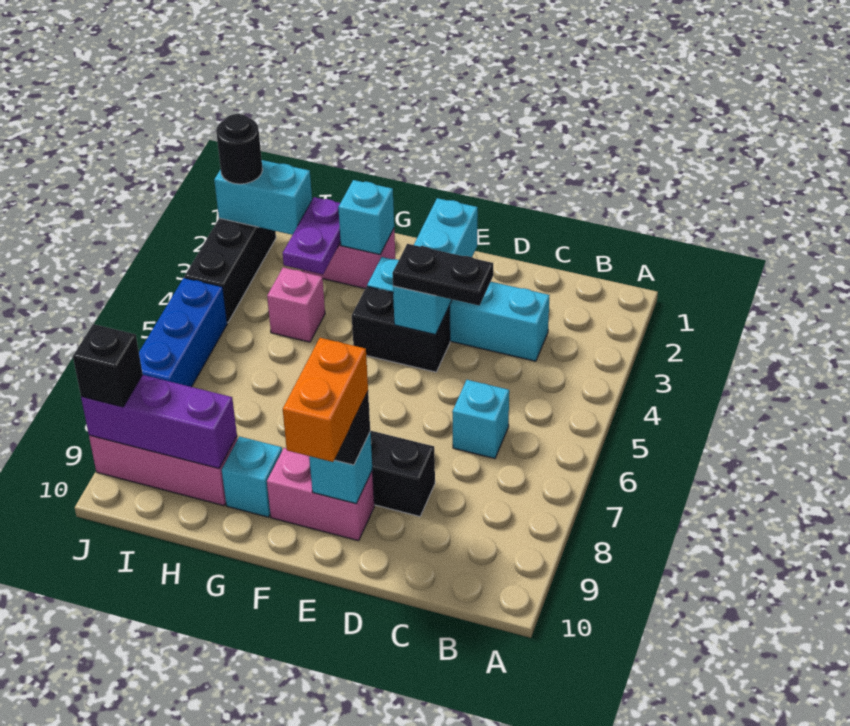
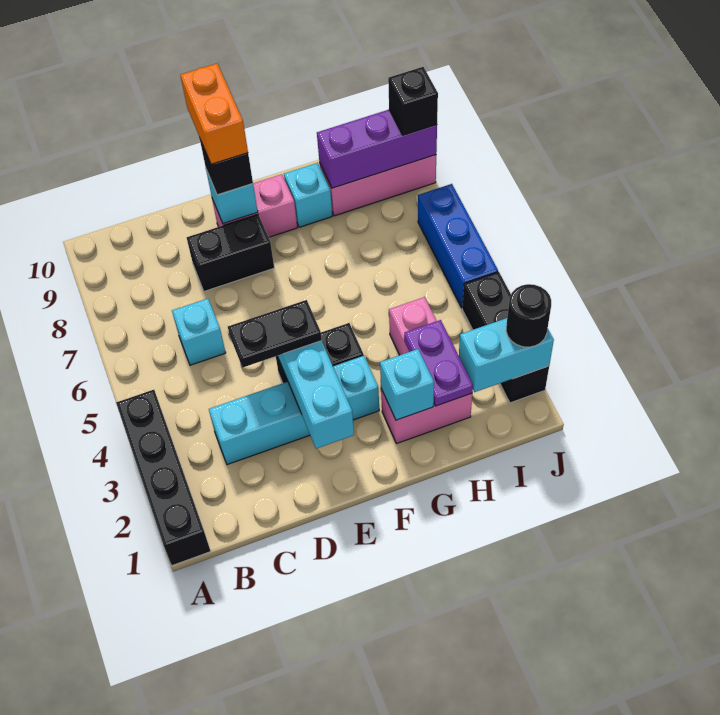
none -> black 1x4 brick [116,390,210,566]

